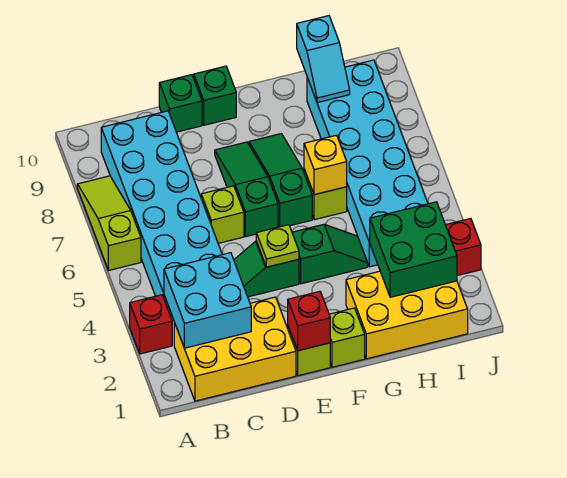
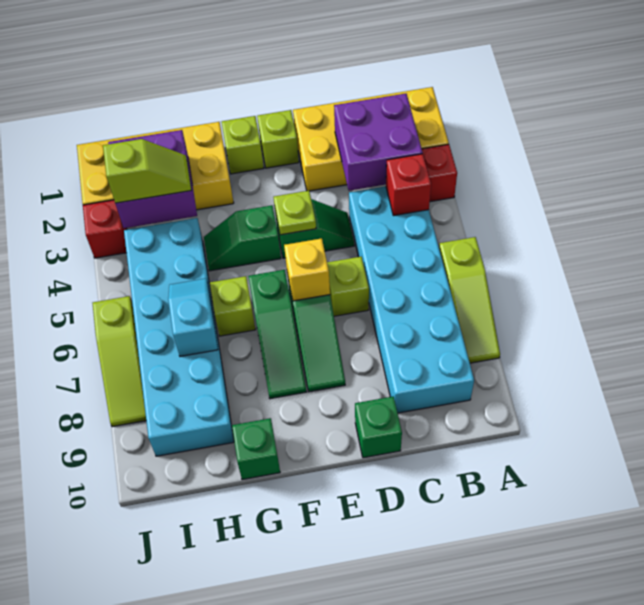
yellow 2x3 brick [174,297,296,401] -> yellow 2x4 brick [293,87,449,191]
cyan 2x2 brick [164,253,251,348] -> purple 2x2 brick [334,94,423,191]
red 1x1 brick [288,291,330,351] -> red 1x1 brick moved to [386,154,431,216]
green 1x1 brick [194,66,236,125] -> green 1x1 brick moved to [232,418,280,480]
yellow 2x3 brick [346,271,468,359] -> yellow 2x4 brick [77,122,234,210]
yellow 1x1 brick [304,135,347,195] -> yellow 1x1 brick moved to [284,238,330,301]
green 2x2 brick [370,202,457,297] -> purple 2x2 brick [108,130,197,228]
none -> lime 1x2 slope [103,139,191,203]
cyan 1x2 slope [297,16,350,103] -> cyan 1x2 slope moved to [168,278,218,356]
none -> lime 1x3 slope [93,296,146,427]

